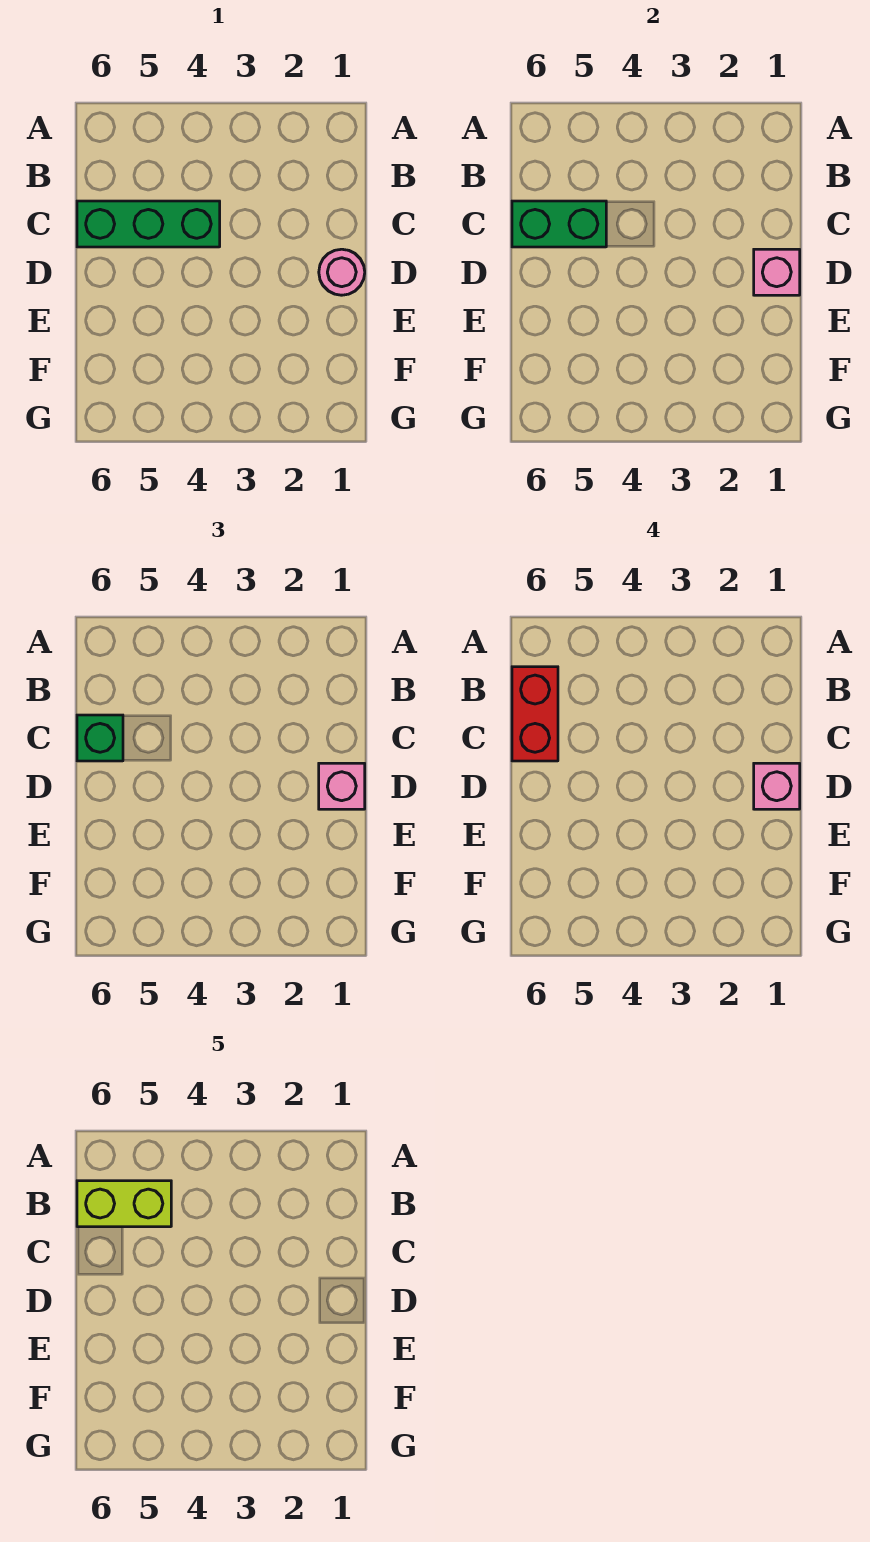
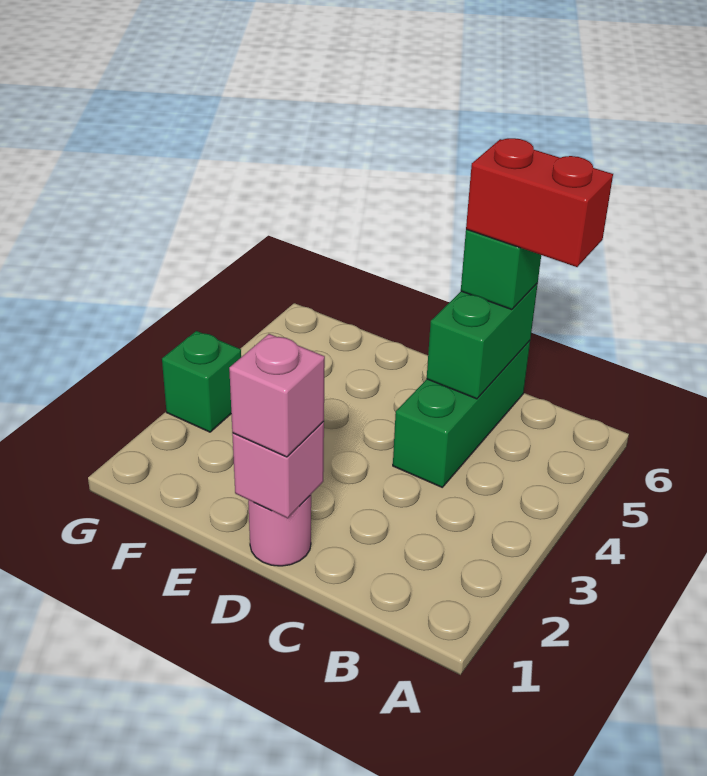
lime 1x2 brick [77,1181,171,1227] -> none
pink 1x1 brick [754,763,800,809] -> none
none -> green 1x1 brick [162,331,241,432]

